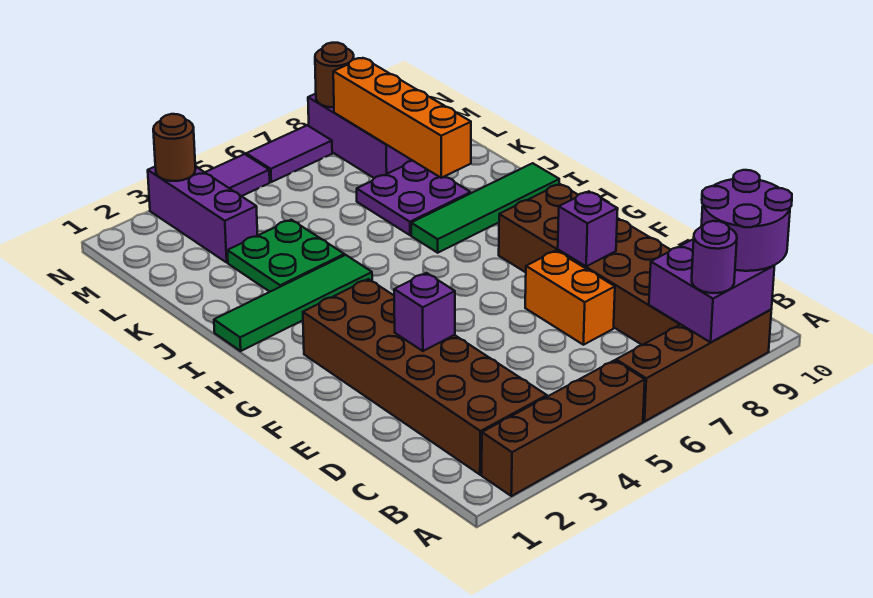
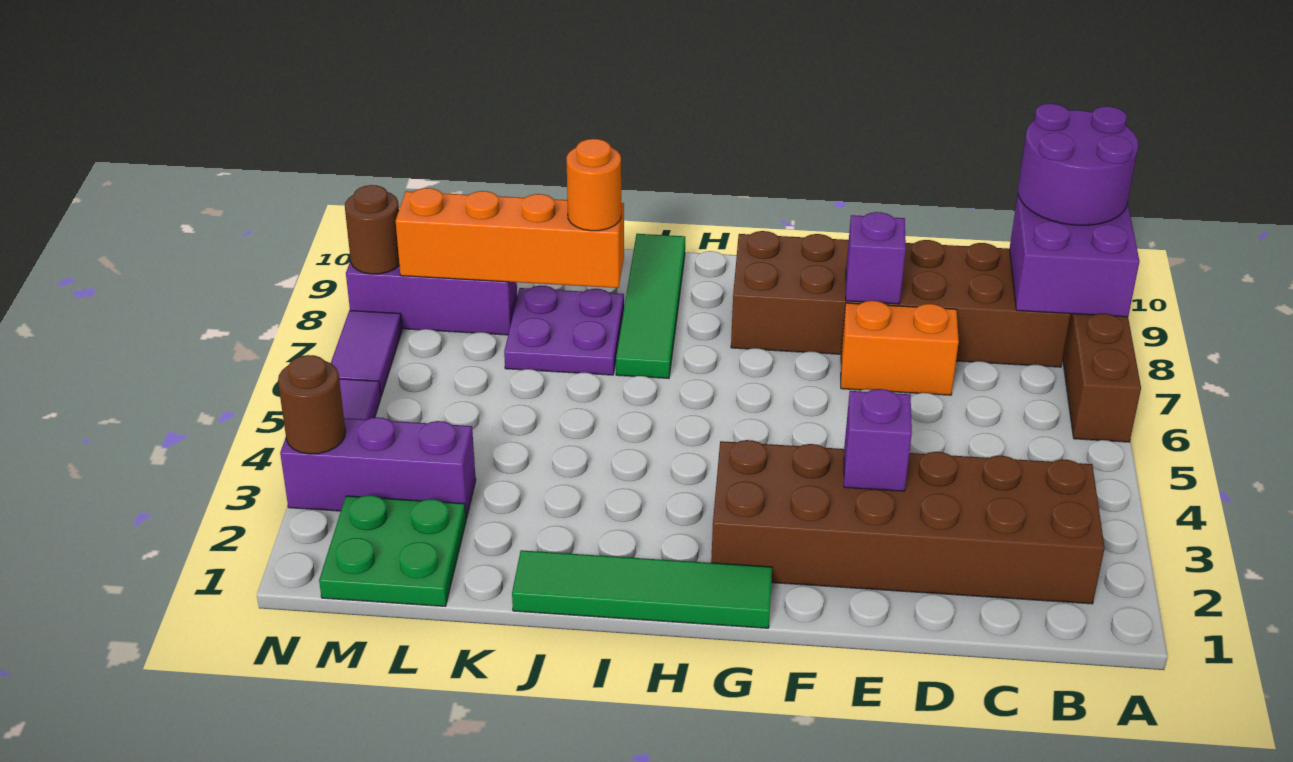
brown 1x4 brick [482,360,645,496] -> none
purple 1x1 round brick [692,221,737,293] -> none
green 1x4 tile [214,255,372,351] -> green 1x4 tile turned to [512,550,772,628]
green 2x2 plate [227,220,344,292] -> green 2x2 plate moved to [319,495,466,606]
none -> orange 1x1 round brick [566,139,621,231]

